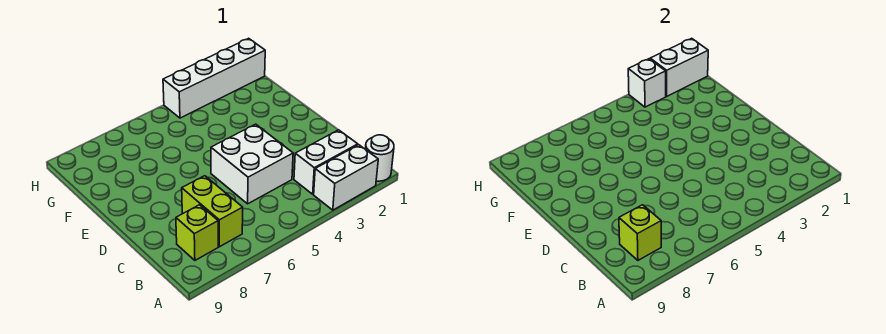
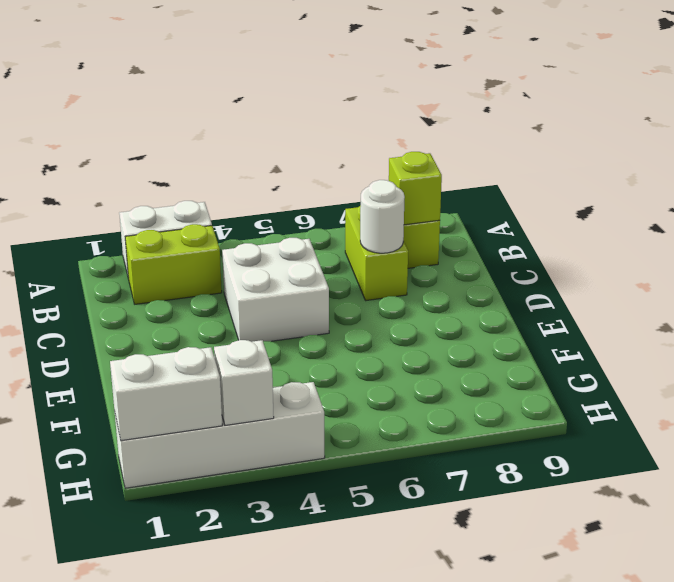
white 1x1 round brick [365,135,394,181] -> white 1x1 round brick moved to [360,180,405,253]
white 1x2 brick [294,130,358,194] -> lime 1x2 brick [125,224,222,304]

